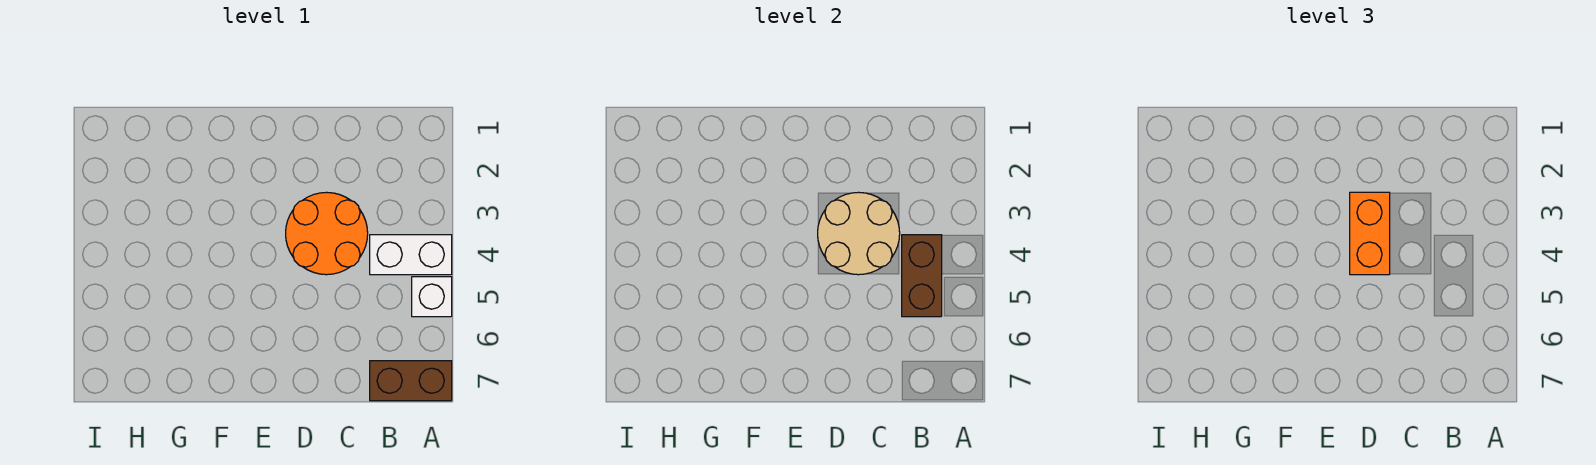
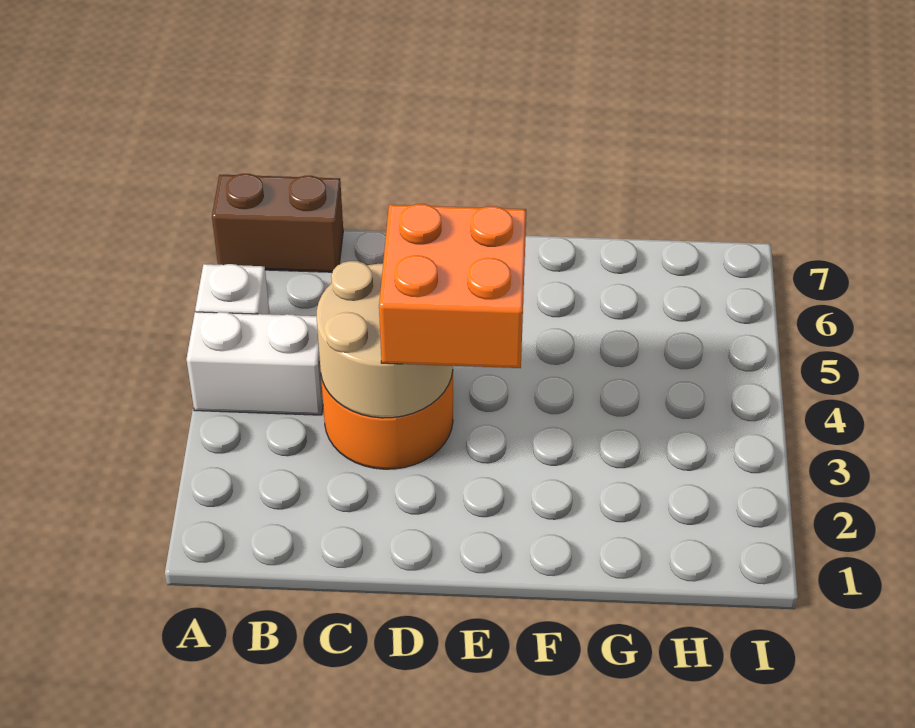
brown 1x2 brick [902,235,942,317] -> none
orange 1x2 brick [1350,192,1390,275] -> orange 2x2 brick [379,204,526,368]

